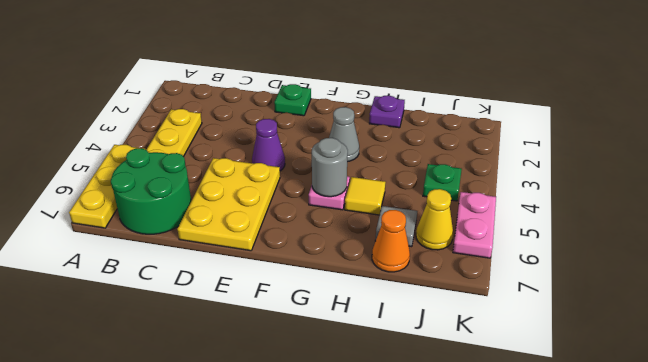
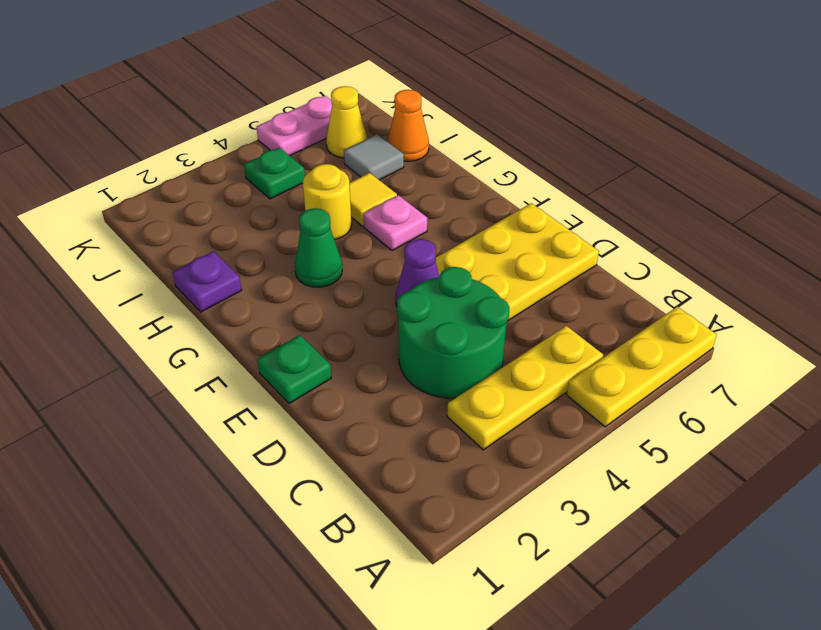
green 2x2 round brick [111,148,191,234] -> green 2x2 round brick moved to [397,267,509,398]
grey 1x1 cone [329,107,359,162] -> green 1x1 cone [295,208,342,287]
grey 1x1 round brick [312,138,348,197] -> none
none -> yellow 1x1 round brick [303,164,352,240]

